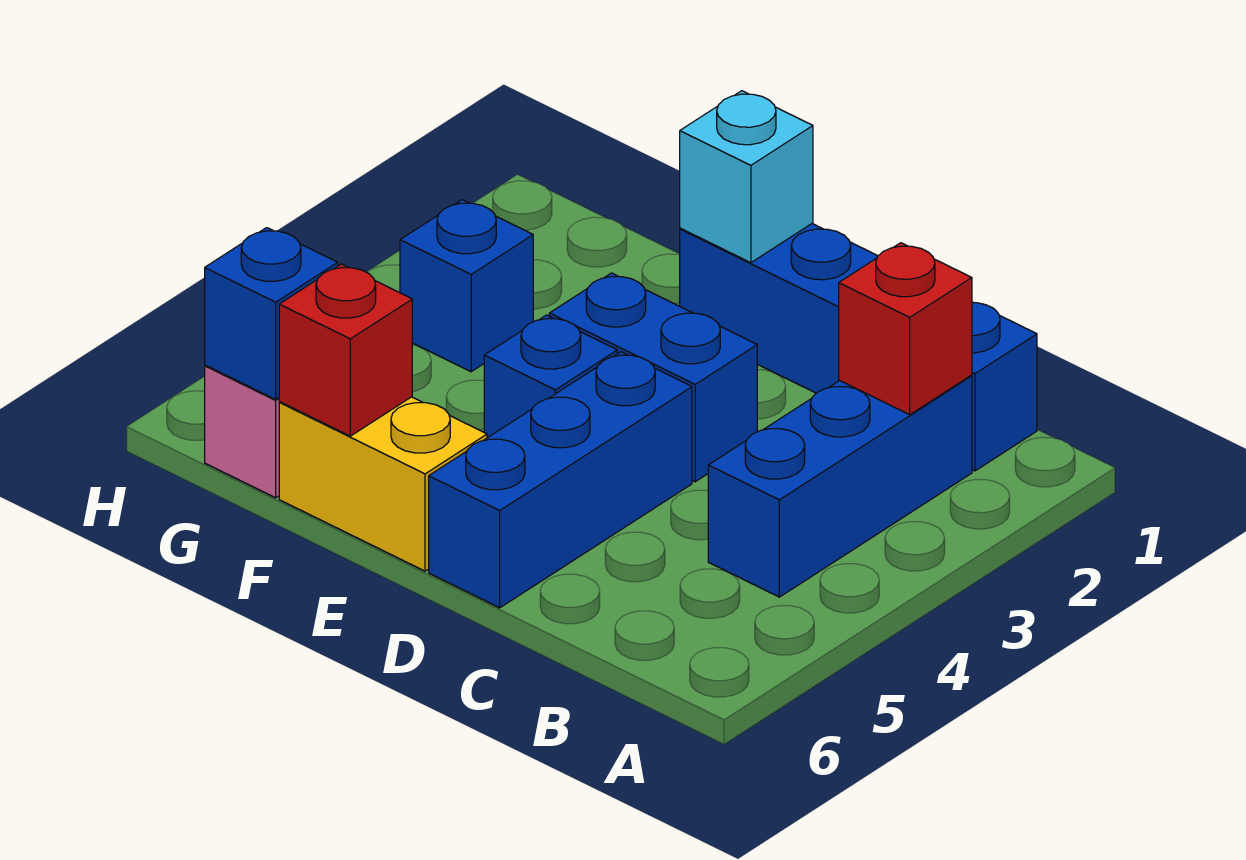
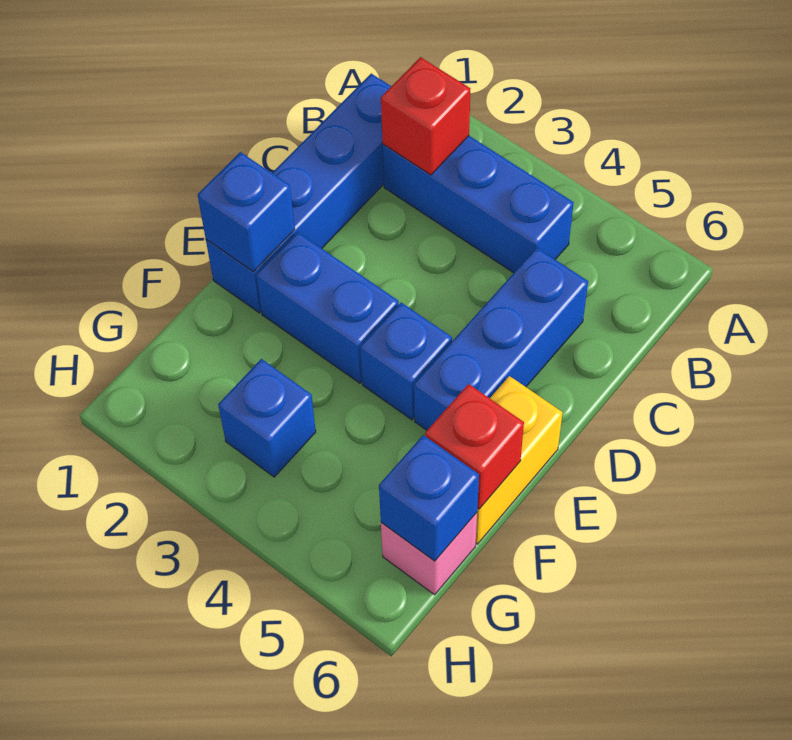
blue 1x2 brick [549,273,757,482] -> blue 1x2 brick turned to [256,232,399,383]
blue 1x3 brick [429,352,692,608] -> blue 1x3 brick turned to [414,248,588,430]
cyan 1x1 brick [680,91,813,263] -> blue 1x1 brick [198,152,295,272]

